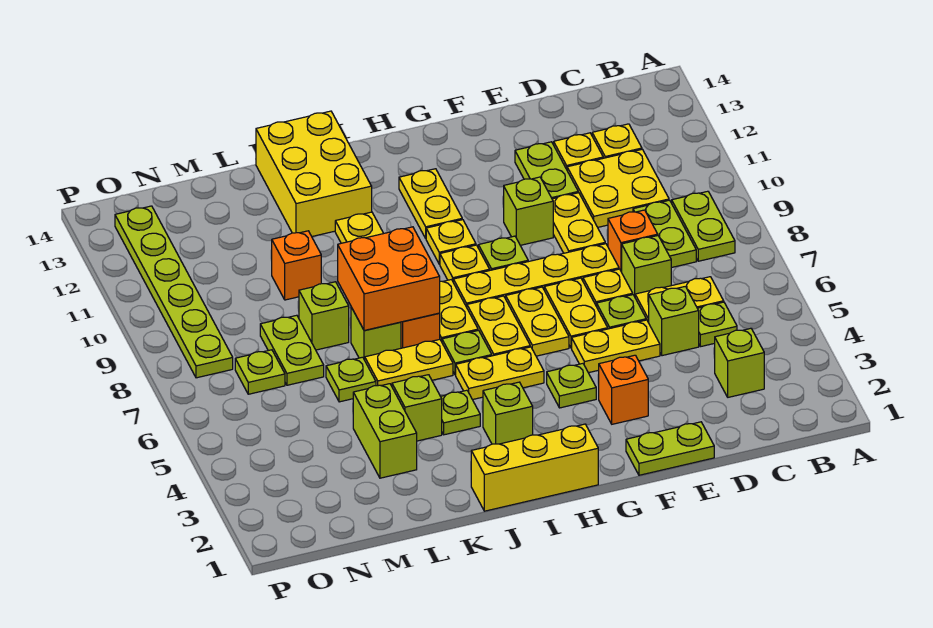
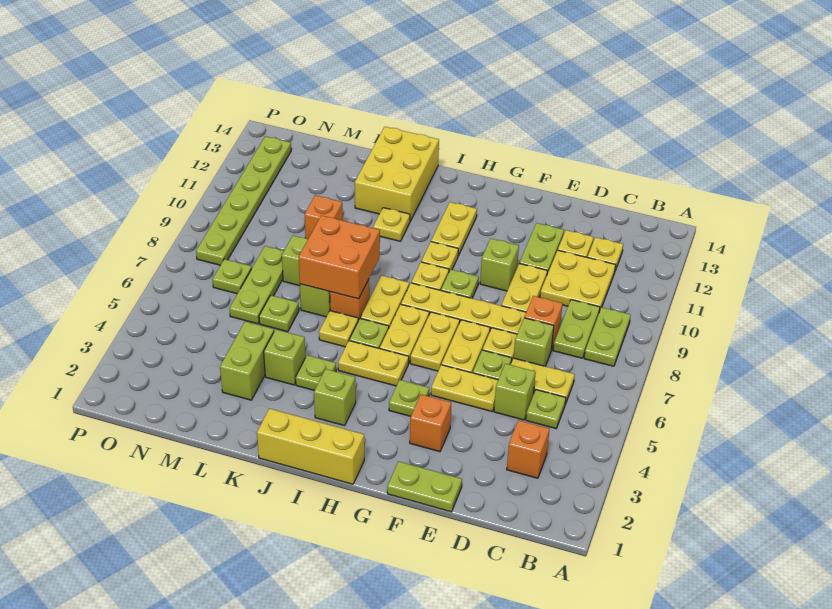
lime 1x1 brick [715,328,764,397] -> orange 1x1 brick [507,420,549,478]
yellow 1x2 plate [365,339,453,386] -> yellow 1x1 plate [319,311,358,347]
lime 1x2 plate [260,315,324,385] -> lime 1x3 plate [229,246,284,324]

